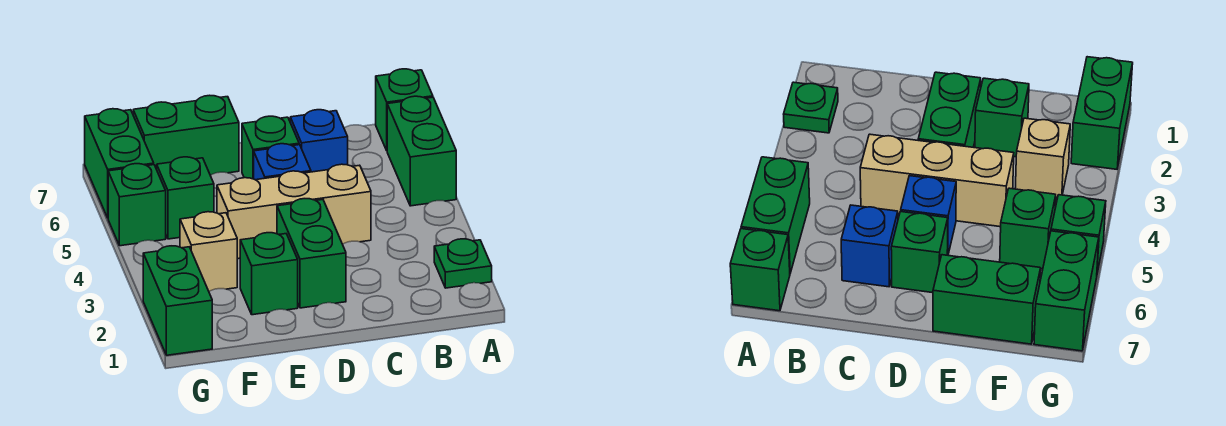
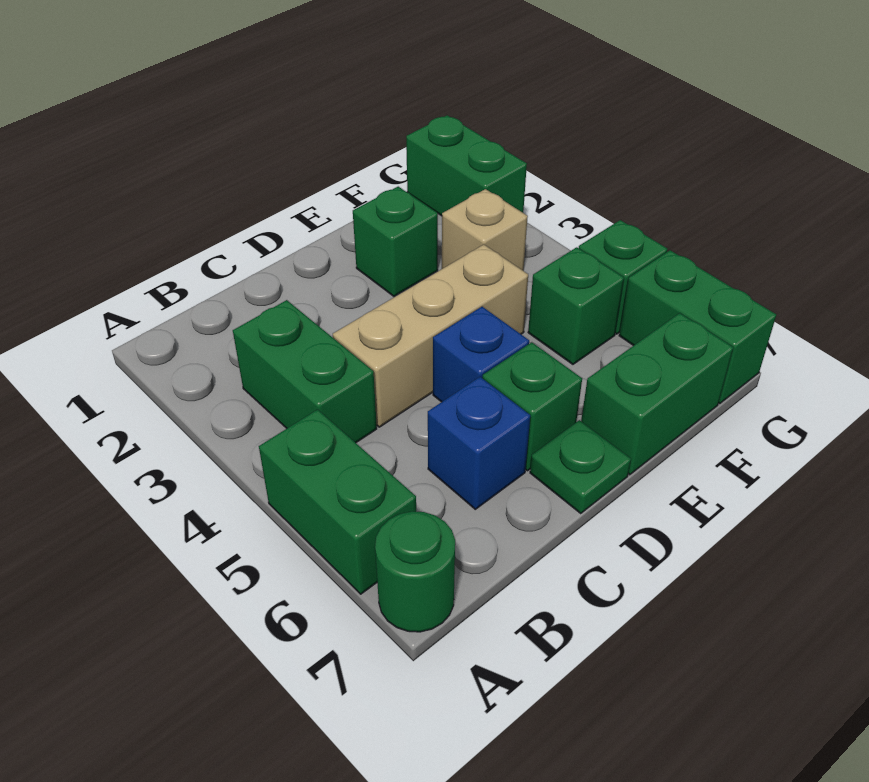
green 1x1 plate [434,239,492,288] -> green 1x1 plate moved to [530,420,631,513]
green 1x1 brick [376,69,433,150] -> green 1x1 round brick [375,511,455,632]
green 1x2 brick [277,199,346,308] -> green 1x2 brick moved to [233,300,377,443]

